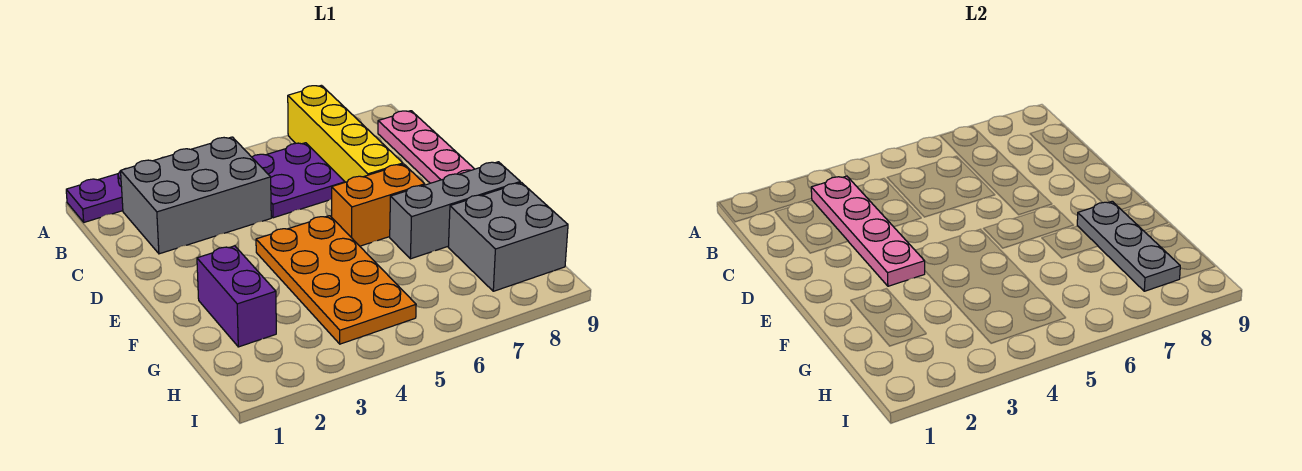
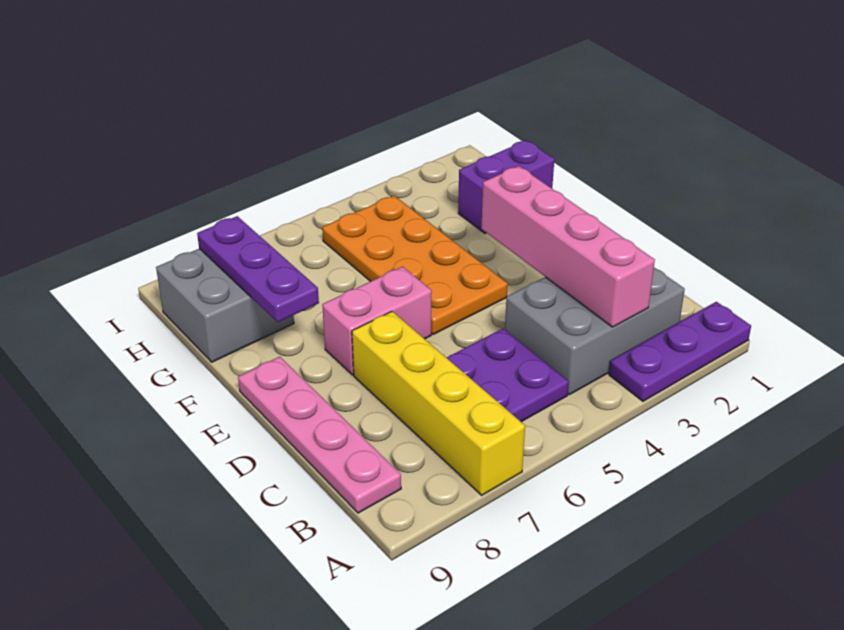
pink 1x4 plate [811,176,925,286] -> pink 1x4 brick [481,166,655,327]
orange 1x2 brick [332,164,425,246] -> pink 1x2 brick [322,267,432,375]
purple 1x2 brick [197,246,276,347] -> purple 1x2 brick turned to [458,140,554,233]
grey 1x3 brick [390,162,520,259] -> none
grey 1x3 plate [1077,201,1180,291] -> purple 1x3 plate [197,216,319,322]

